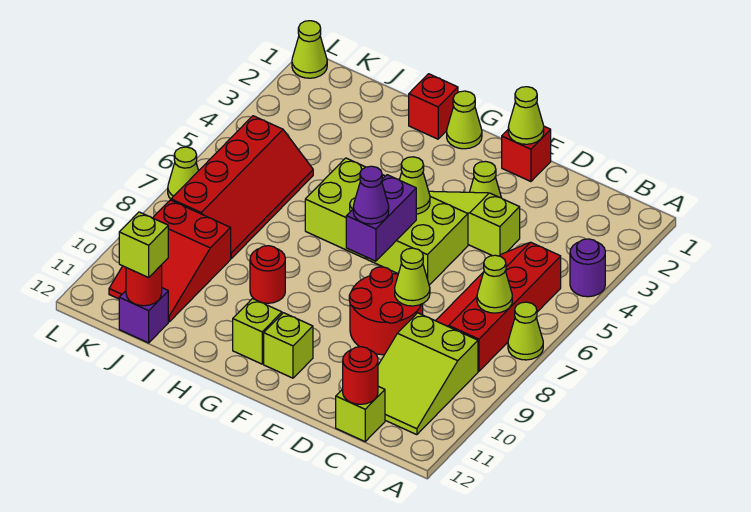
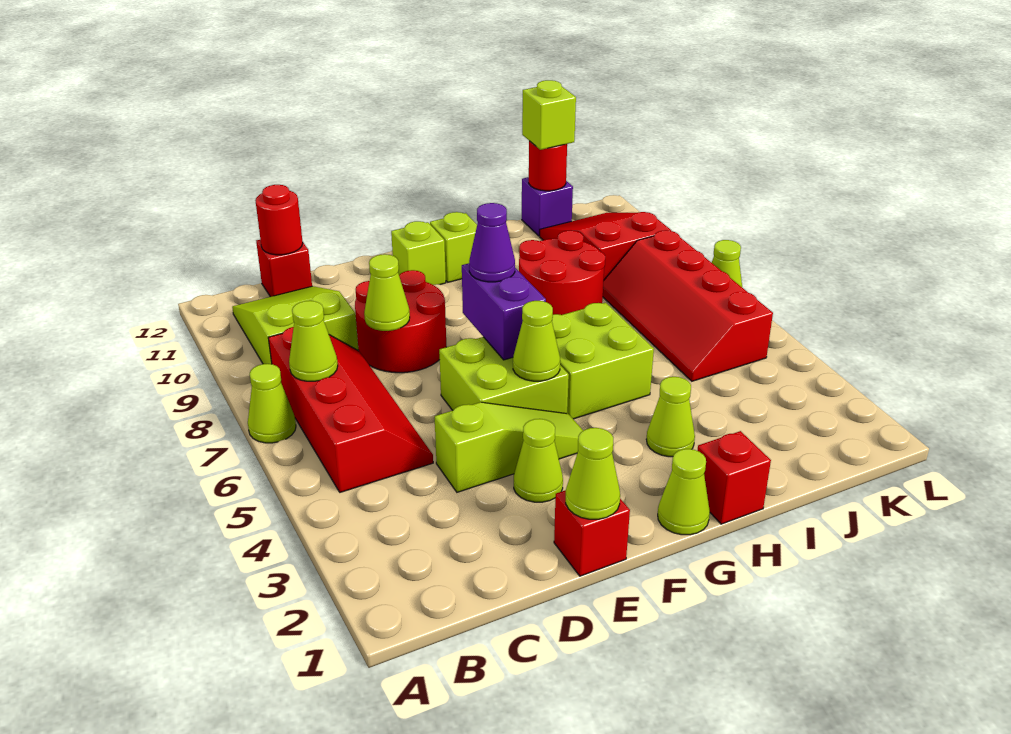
purple 1x1 round brick [570,239,605,297] -> none
lime 1x1 brick [336,386,385,441] -> red 1x1 brick [256,240,312,297]
red 1x1 round brick [250,246,285,303] -> red 2x2 round brick [519,230,605,315]
lime 1x1 cone [292,21,327,78] -> lime 1x1 cone moved to [646,377,695,457]

